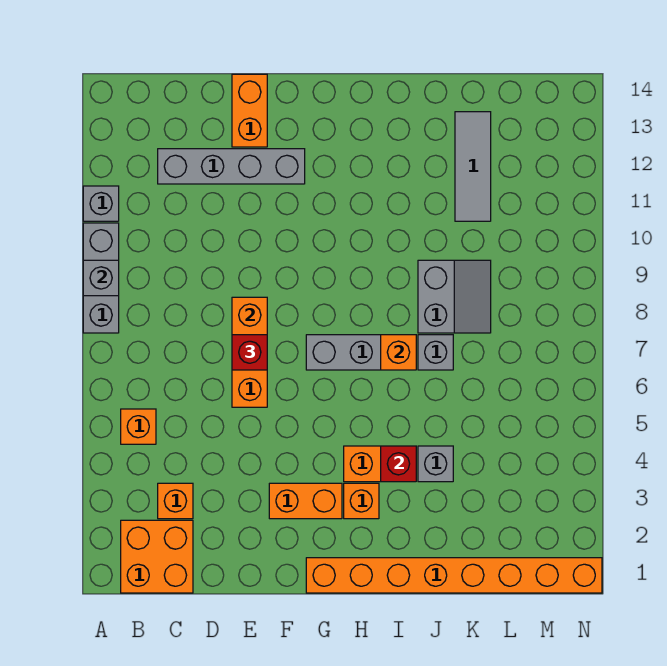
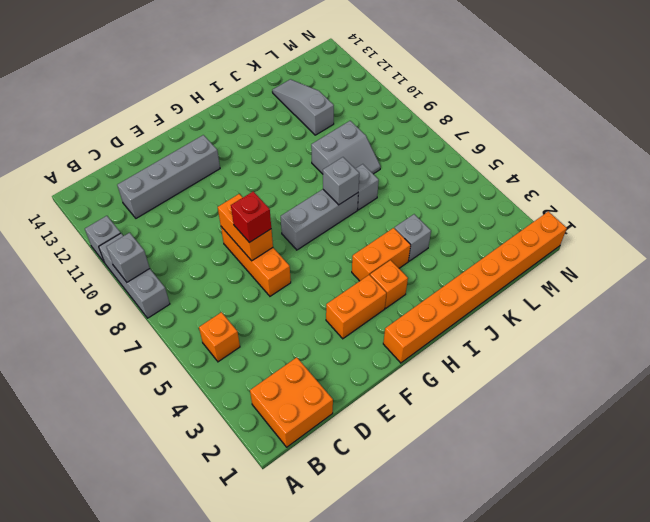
orange 1x1 brick [158,483,193,519] -> none
orange 1x2 brick [232,74,267,147] -> none
red 1x1 brick [381,446,416,482] -> none
orange 1x1 brick [381,335,416,370] -> grey 1x1 brick [323,157,359,205]
grey 2x2 slope [418,260,491,333] -> grey 2x2 slope turned to [311,121,381,174]
grey 1x3 tile [455,112,491,221] -> grey 1x3 slope [272,79,334,135]

